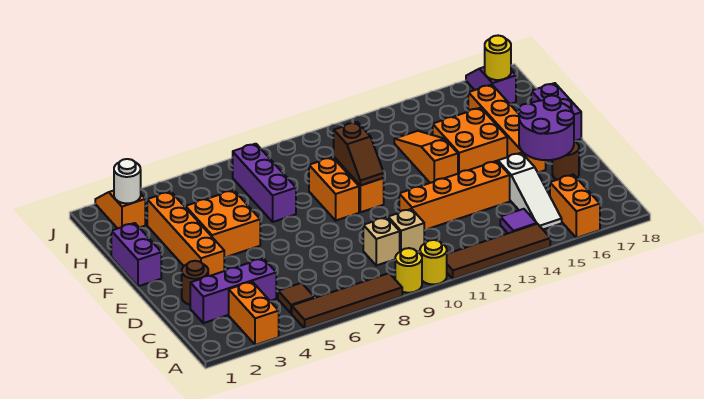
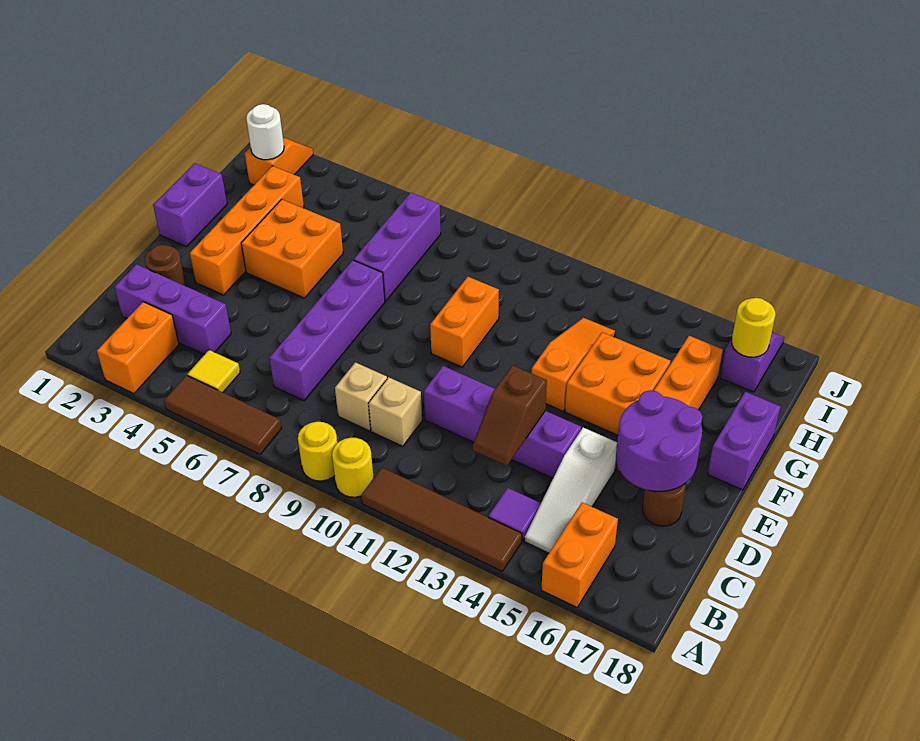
brown 1x4 tile [292,273,402,328] -> brown 1x3 tile [164,375,281,454]
brown 1x1 tile [278,283,315,313] -> yellow 1x1 tile [187,350,240,392]
none -> purple 1x4 brick [269,260,385,400]
orange 1x4 brick [399,161,510,230] -> purple 1x4 brick [424,366,581,478]
orange 1x2 brick [309,157,359,220] -> none
brown 1x2 slope [334,122,384,186] -> brown 1x2 slope moved to [473,365,547,466]

